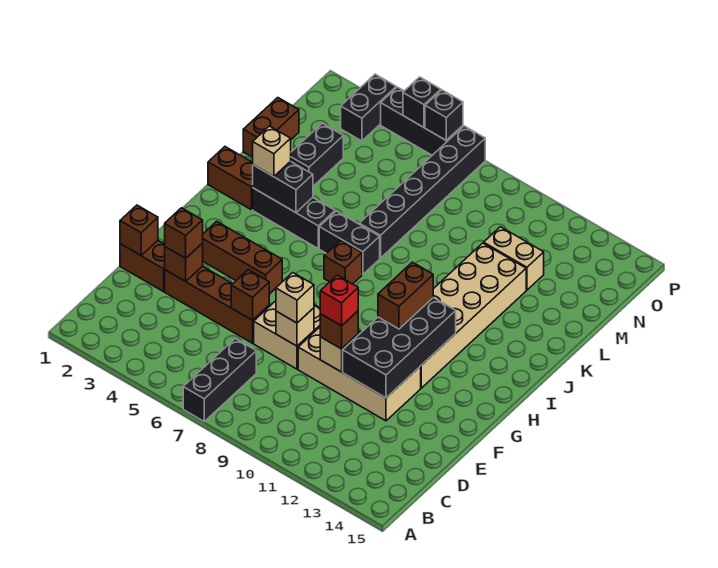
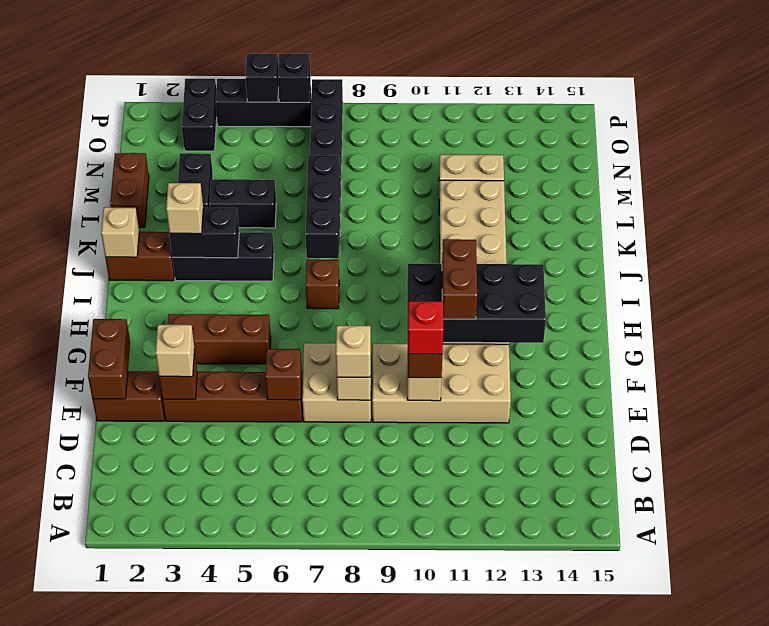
black 1x3 brick [183,339,256,421] -> black 1x3 brick moved to [306,155,340,258]
brown 1x1 brick [120,205,158,255] -> brown 1x2 brick [88,319,130,399]
brown 1x1 brick [165,208,203,258] -> tan 1x1 brick [156,325,195,377]
black 2x4 brick [343,298,456,398] -> black 2x4 brick turned to [407,264,546,343]
none -> tan 1x1 brick [101,207,139,257]
black 1x2 brick [319,211,380,274] -> black 1x2 brick moved to [209,179,276,228]

